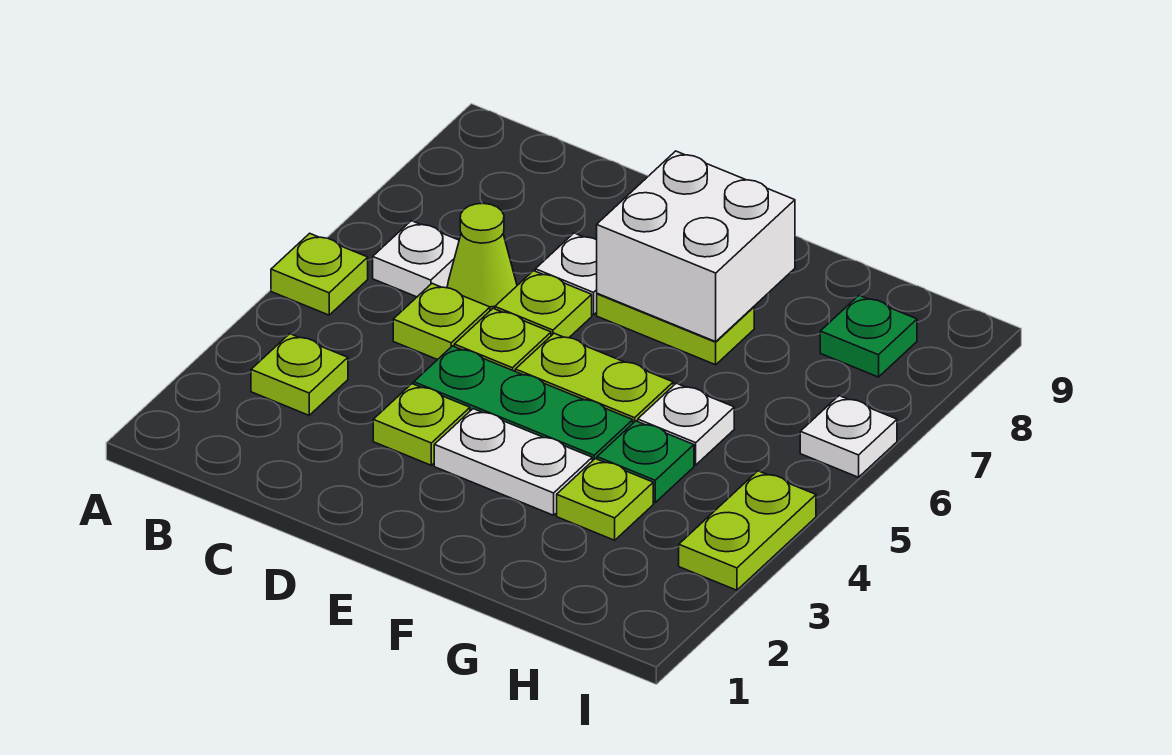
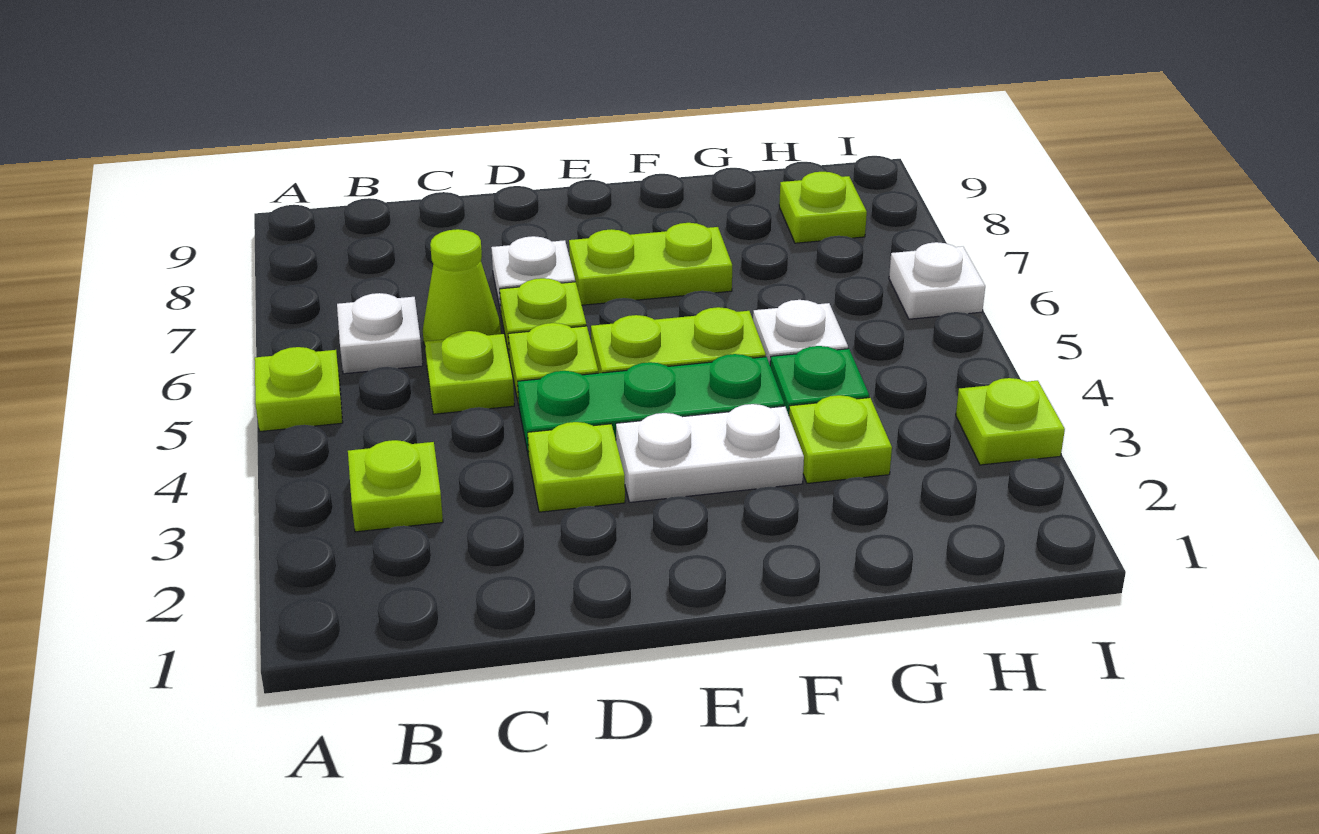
white 2x2 brick [597,151,795,342] -> none
green 1x1 plate [820,295,917,377] -> lime 1x1 plate [779,172,867,243]
lime 1x2 plate [679,471,816,590] -> lime 1x1 plate [956,378,1065,465]

